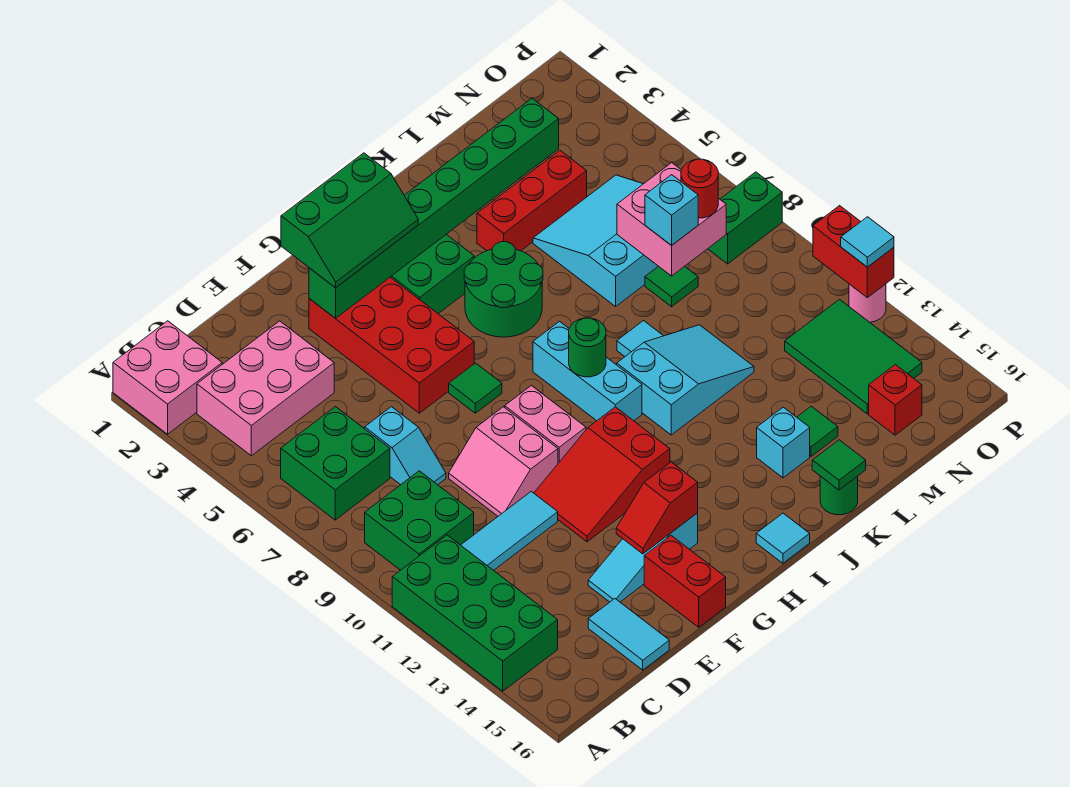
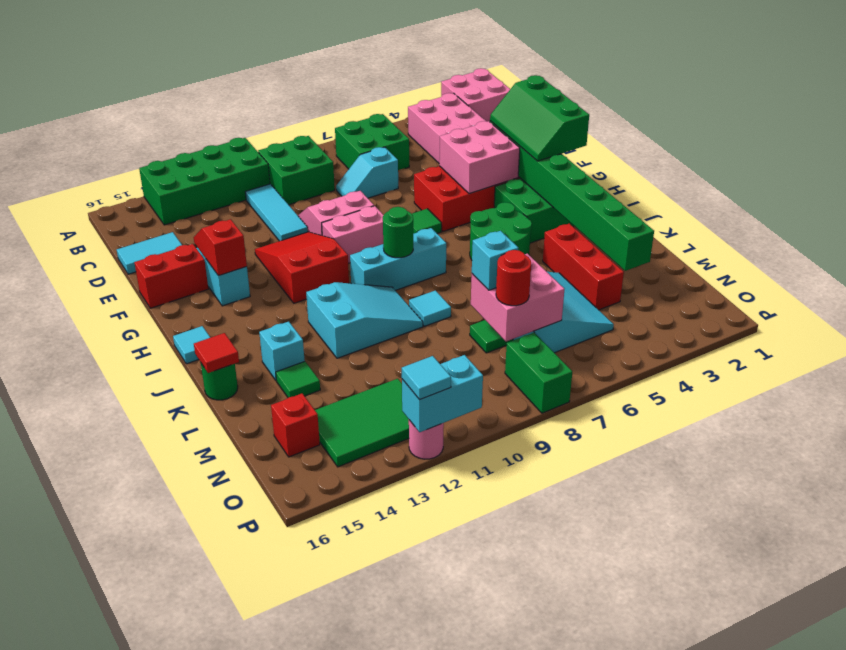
none -> pink 2x2 brick [439,121,520,194]
cyan 2x3 slope [617,325,754,435] -> cyan 2x3 slope turned to [306,282,423,358]
green 1x1 tile [812,440,866,490] -> red 1x1 tile [194,333,239,373]
red 1x2 brick [813,206,894,298] -> cyan 1x2 brick [402,355,483,432]

